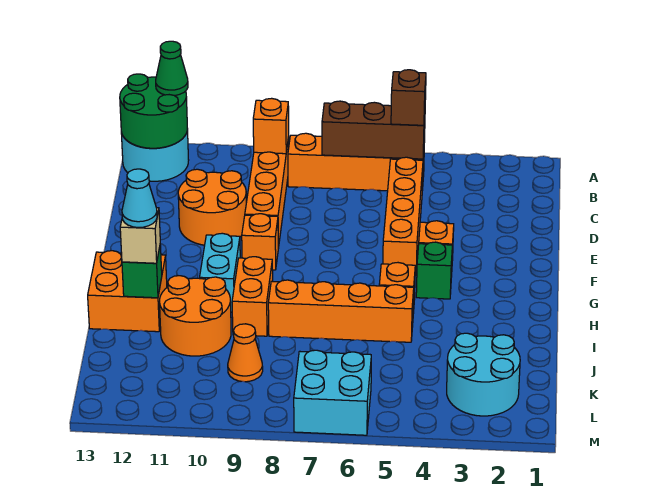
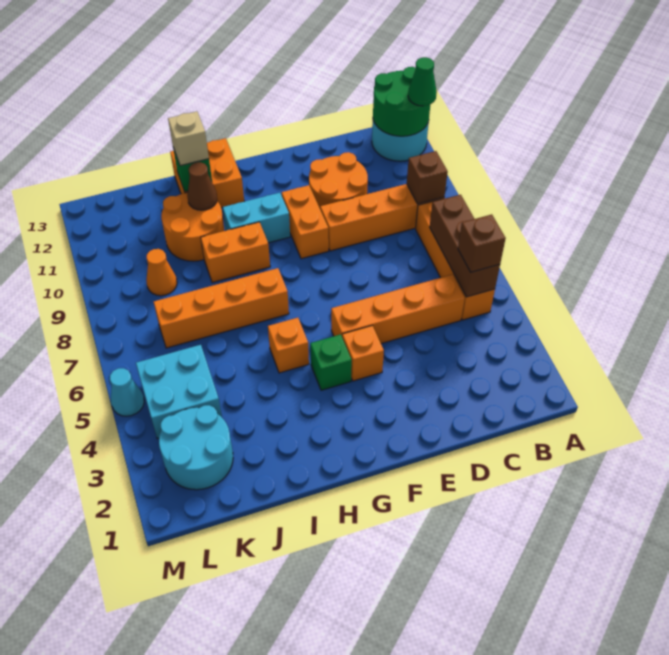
orange 1x1 brick [253,98,289,154] -> brown 1x1 brick [407,151,448,204]
orange 1x1 brick [242,214,278,270] -> orange 1x2 brick [282,185,329,259]
orange 1x4 brick [268,280,414,342] -> orange 1x4 brick turned to [154,268,289,348]
none -> brown 1x1 cone [187,162,217,210]
cyan 1x1 cone [122,169,157,227] -> cyan 1x1 cone moved to [110,368,144,416]
cyan 2x2 brick [294,350,371,435] -> cyan 2x2 brick moved to [136,345,222,439]

